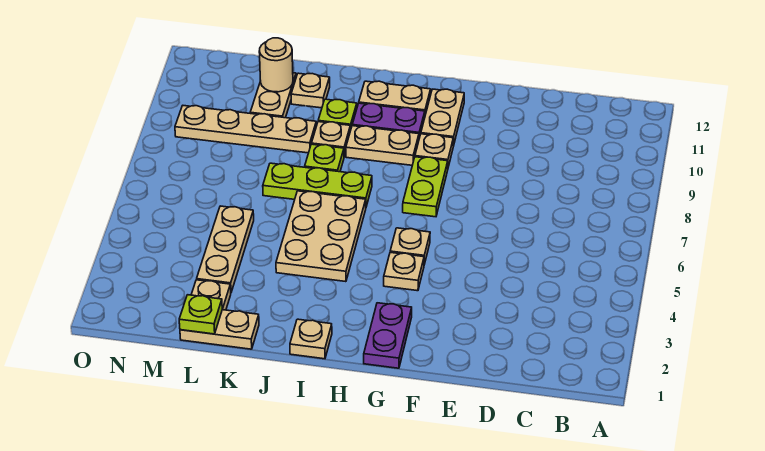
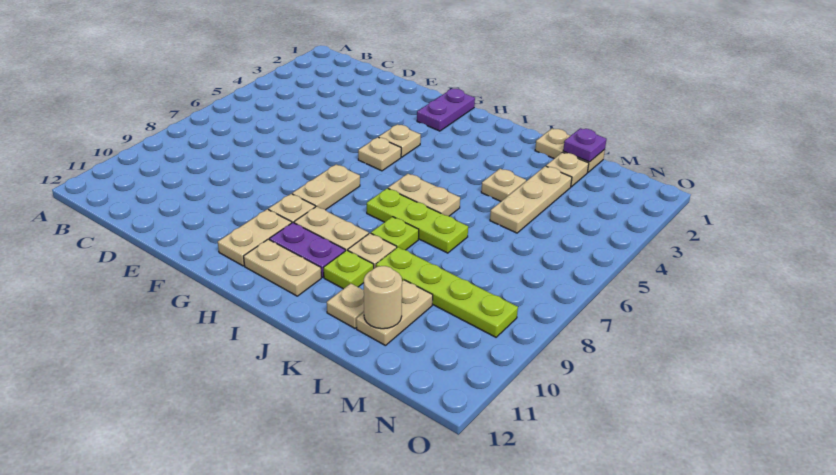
lime 1x2 plate [403,157,448,217] -> tan 1x2 plate [292,164,360,210]
tan 1x1 plate [290,319,332,359] -> tan 1x1 plate moved to [481,169,526,201]
tan 2x3 plate [276,191,366,282] -> tan 1x2 plate [388,174,460,216]
tan 1x4 plate [175,106,316,153] -> lime 1x4 plate [376,247,518,337]
lime 1x1 plate [179,295,223,334] -> purple 1x1 plate [563,128,606,162]

